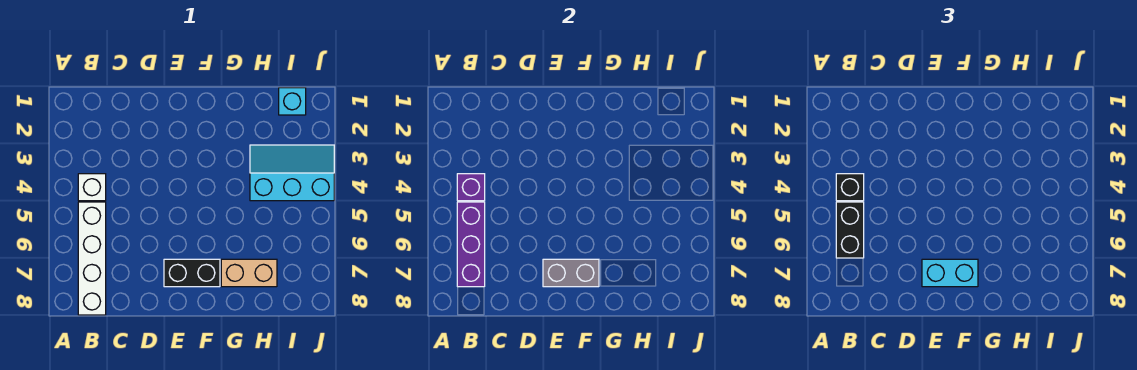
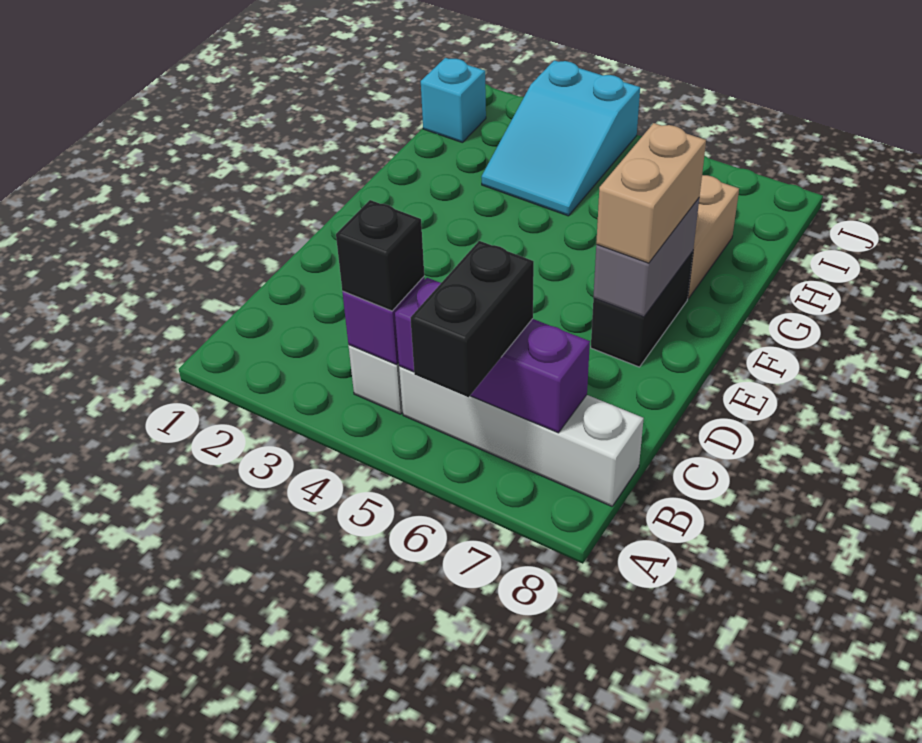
black 1x2 brick [836,202,864,258] -> black 1x2 brick turned to [411,241,534,397]
cyan 1x2 brick [922,259,978,287] -> tan 1x2 brick [596,123,706,263]
cyan 2x3 slope [250,145,334,201] -> cyan 2x3 slope turned to [481,60,640,216]

